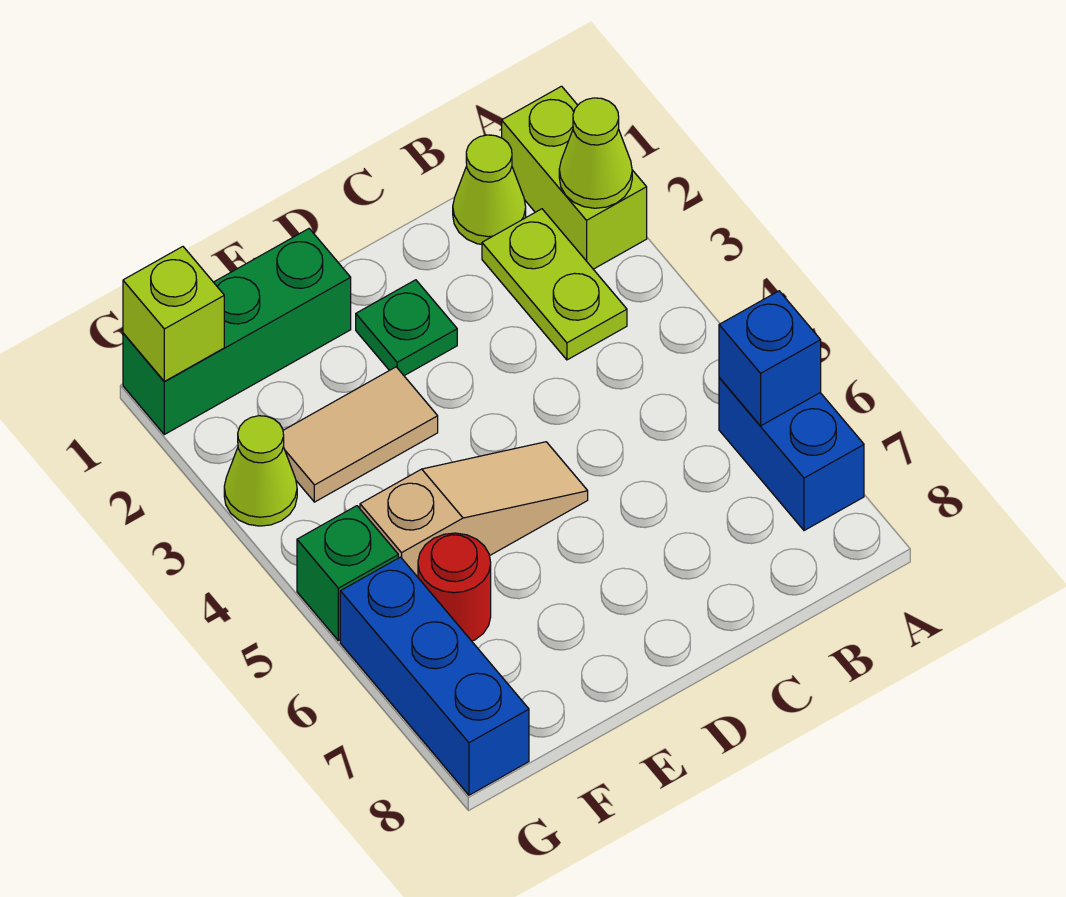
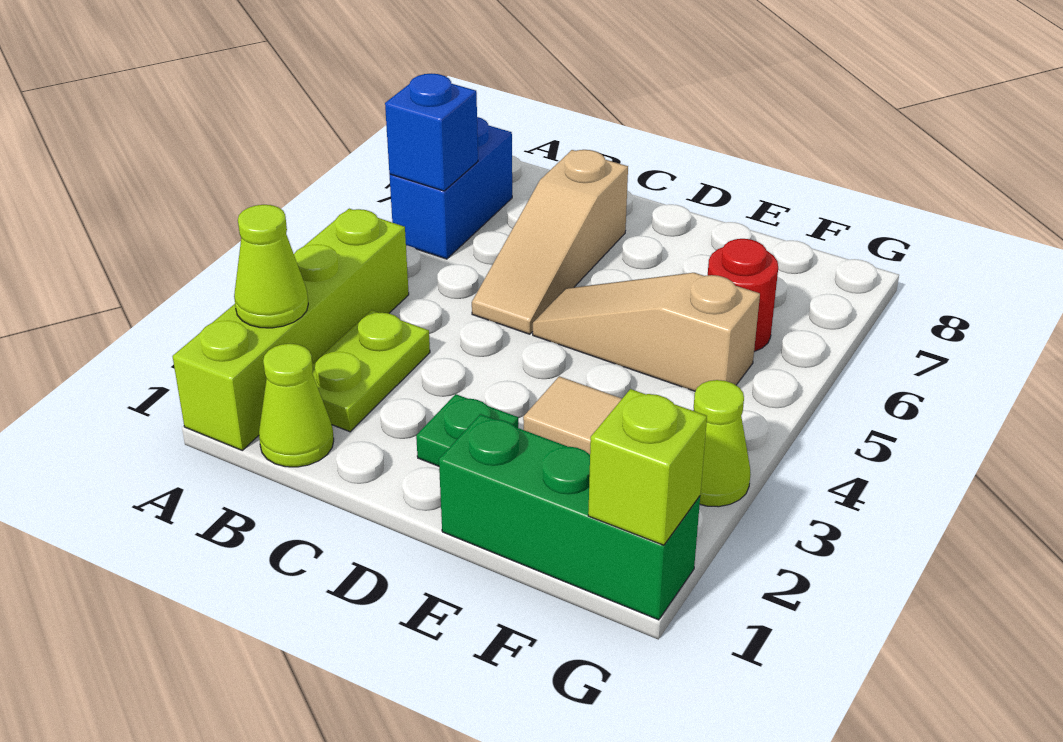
lime 1x2 brick [502,86,647,269] -> lime 1x4 brick [173,209,409,450]
none -> tan 1x3 slope [472,150,628,334]
green 1x1 brick [297,506,398,641] -> none
blue 1x3 brick [340,557,529,795] -> none

